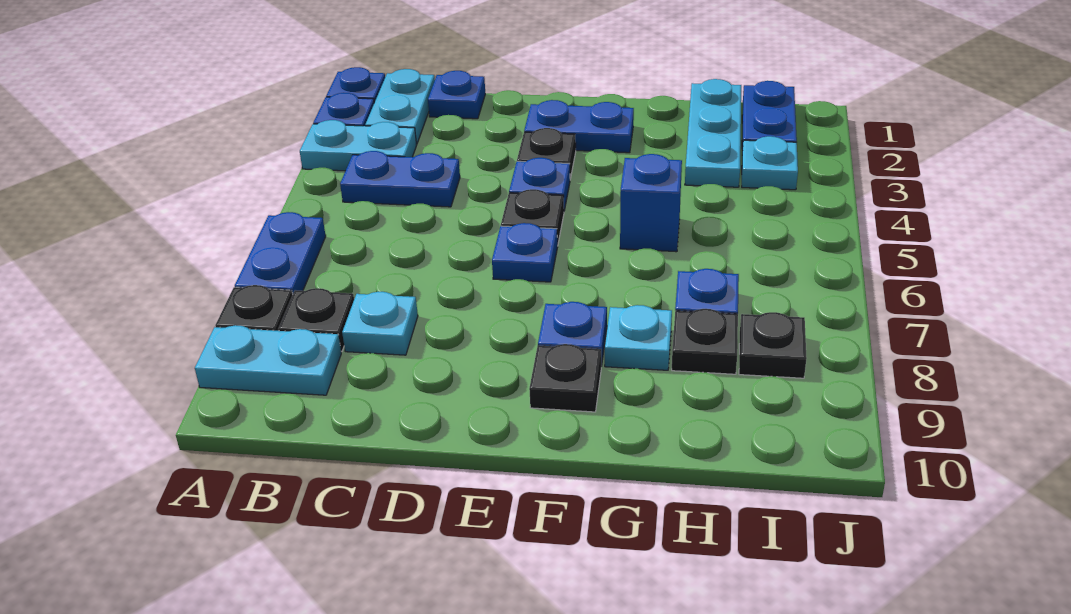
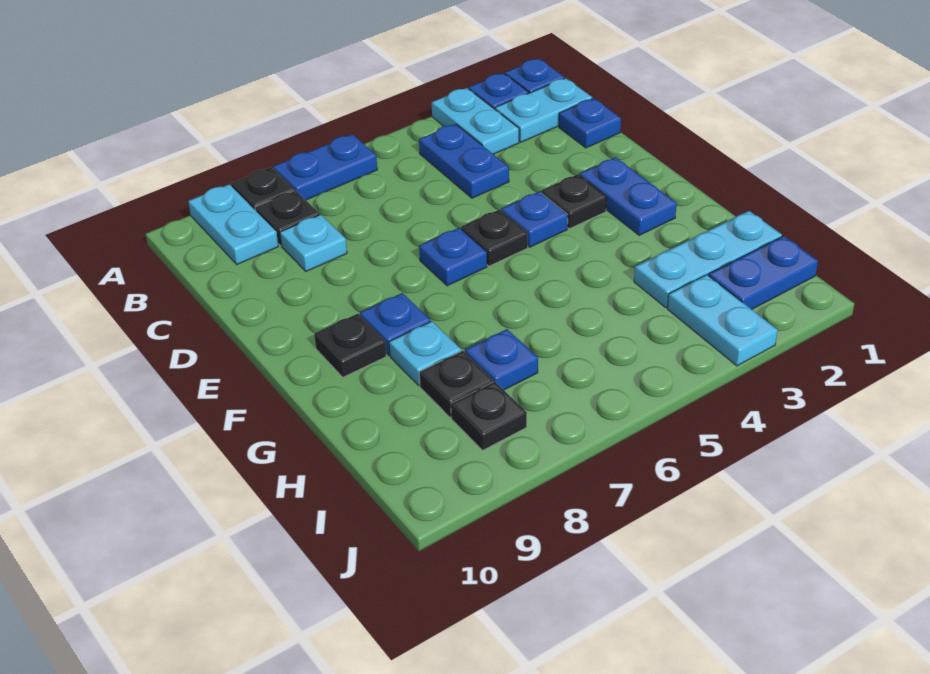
blue 1x1 brick [620,154,682,252] -> none
cyan 1x1 plate [742,136,798,190] -> cyan 1x2 plate [667,275,778,366]

